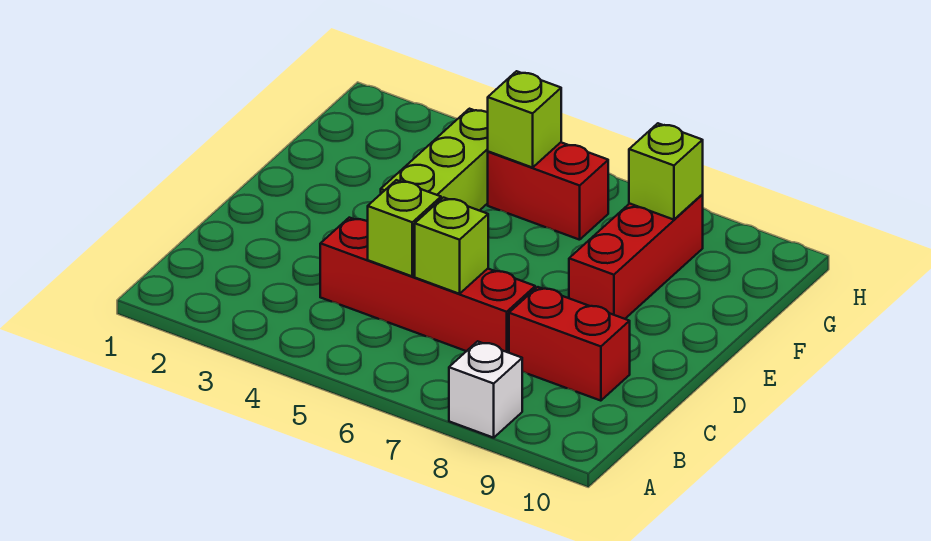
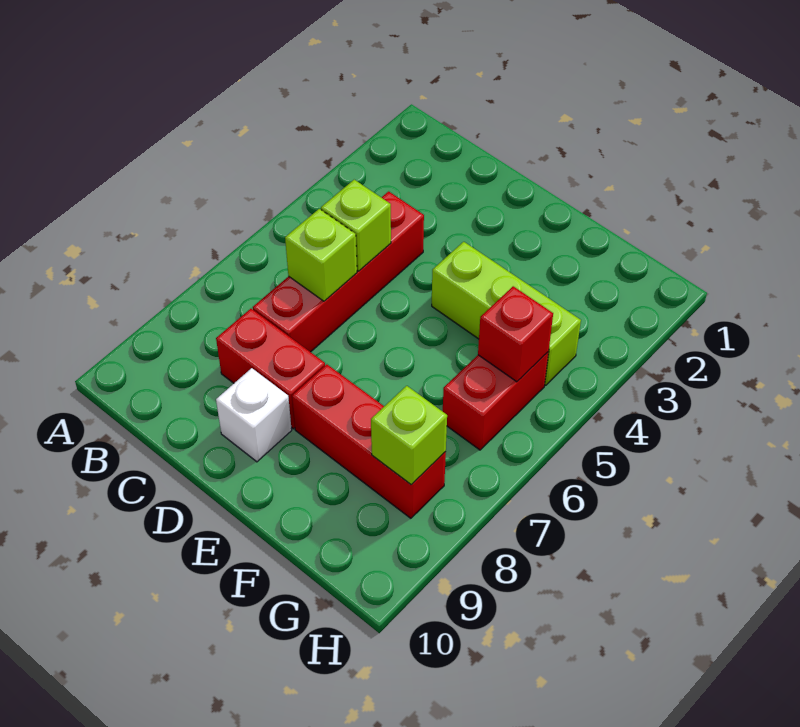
white 1x1 brick [449,341,522,438] -> white 1x1 brick moved to [216,368,292,462]
red 1x2 brick [509,287,630,401] -> red 1x2 brick turned to [216,309,325,429]
lime 1x1 brick [488,71,561,168] -> red 1x1 brick [478,286,553,382]

